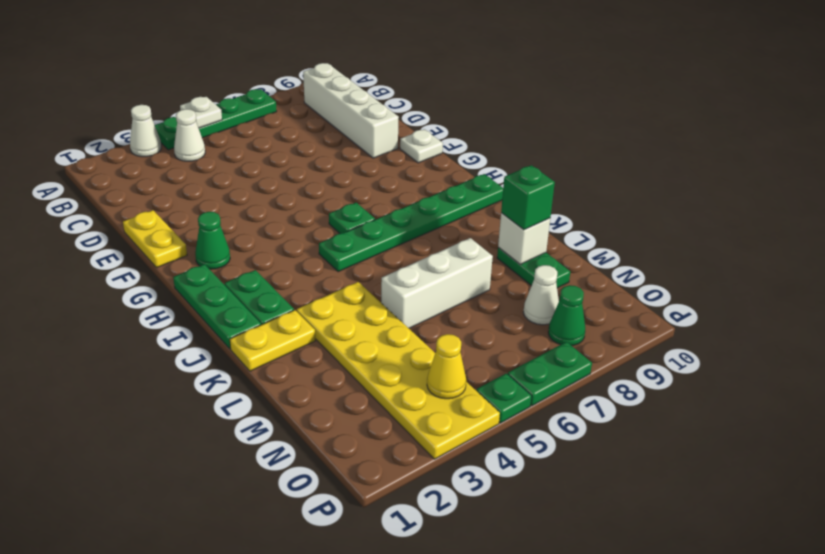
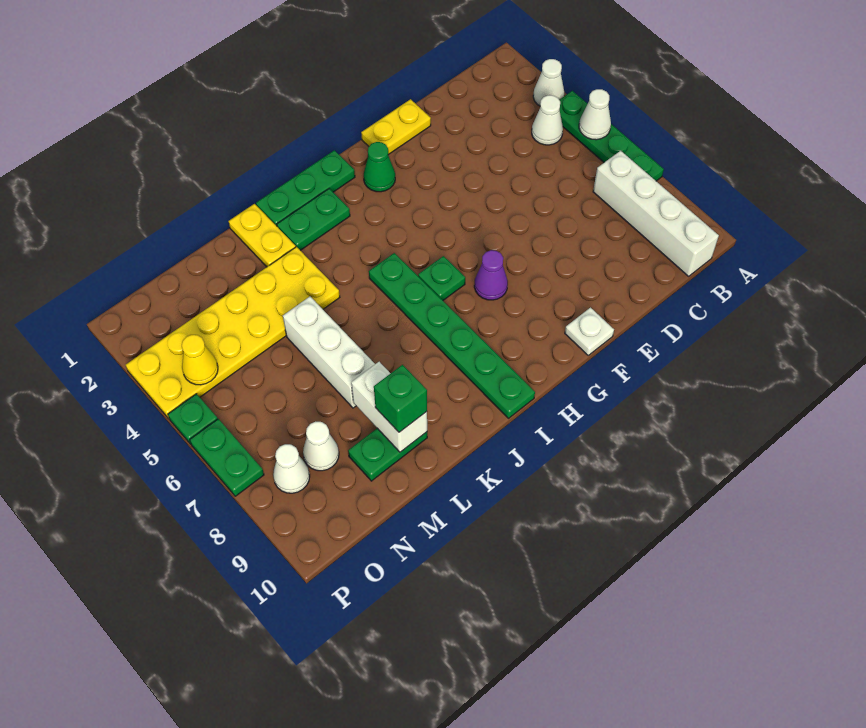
white 1x1 plate [180,97,222,128] -> white 1x1 cone [579,89,611,140]
white 1x4 brick [303,63,399,158] -> white 1x4 brick turned to [593,151,719,276]
none -> purple 1x1 cone [474,250,508,300]
white 1x1 brick [498,213,550,264] -> white 1x2 brick [351,362,427,452]
green 1x1 cone [548,285,585,346] -> white 1x1 cone [273,444,310,493]

